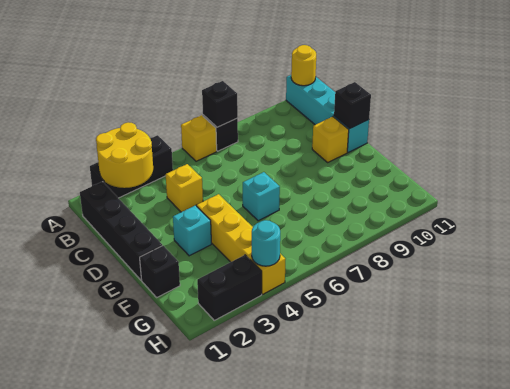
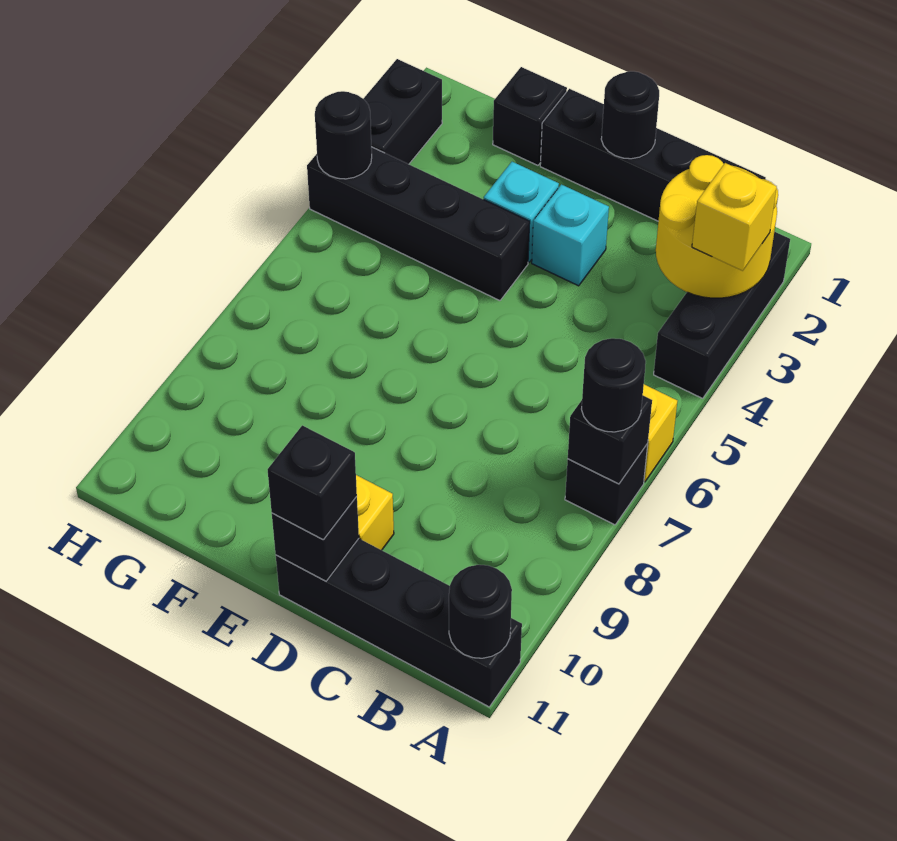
none -> black 1x1 round brick [582,338,646,432]
cyan 1x4 brick [286,75,369,153] -> black 1x4 brick [276,539,522,707]
yellow 1x1 round brick [291,45,316,86] -> black 1x1 round brick [449,565,512,658]
yellow 1x1 brick [166,164,203,212] -> yellow 1x1 brick moved to [692,163,777,271]
none -> black 1x1 round brick [601,71,659,159]
none -> black 1x1 brick [268,425,357,540]
yellow 1x4 brick [197,194,285,294] -> black 1x4 brick [307,147,530,301]
cyan 1x1 brick [243,172,280,221] -> cyan 1x1 brick moved to [532,184,609,286]
cyan 1x1 round brick [252,220,280,266] -> black 1x1 round brick [315,91,372,179]

